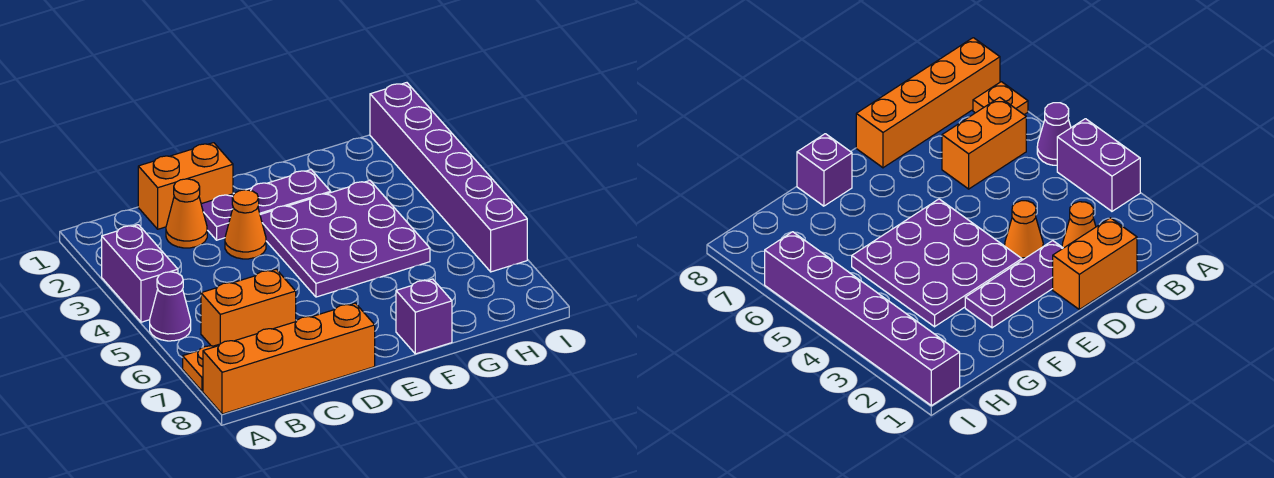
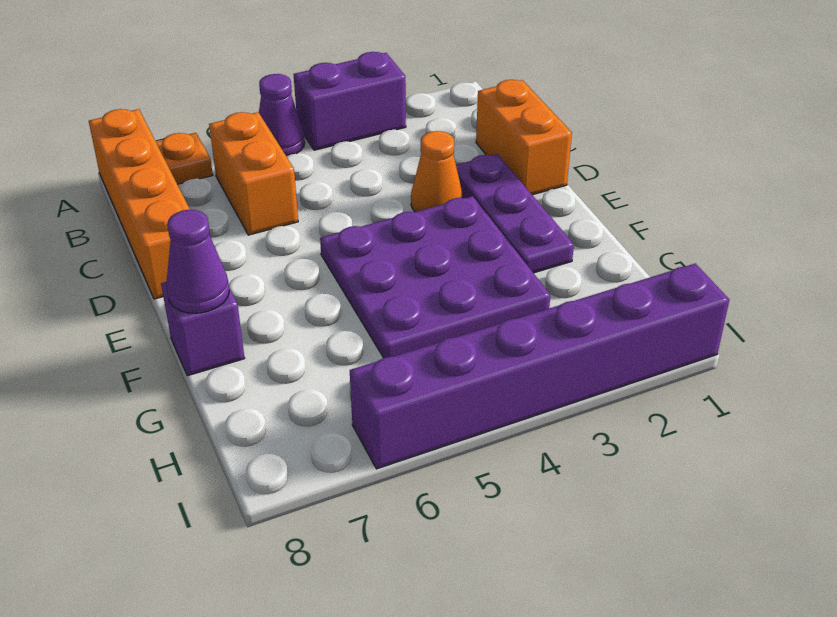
orange 1x1 cone [166,179,207,248] -> none
none -> purple 1x1 cone [166,210,229,313]

